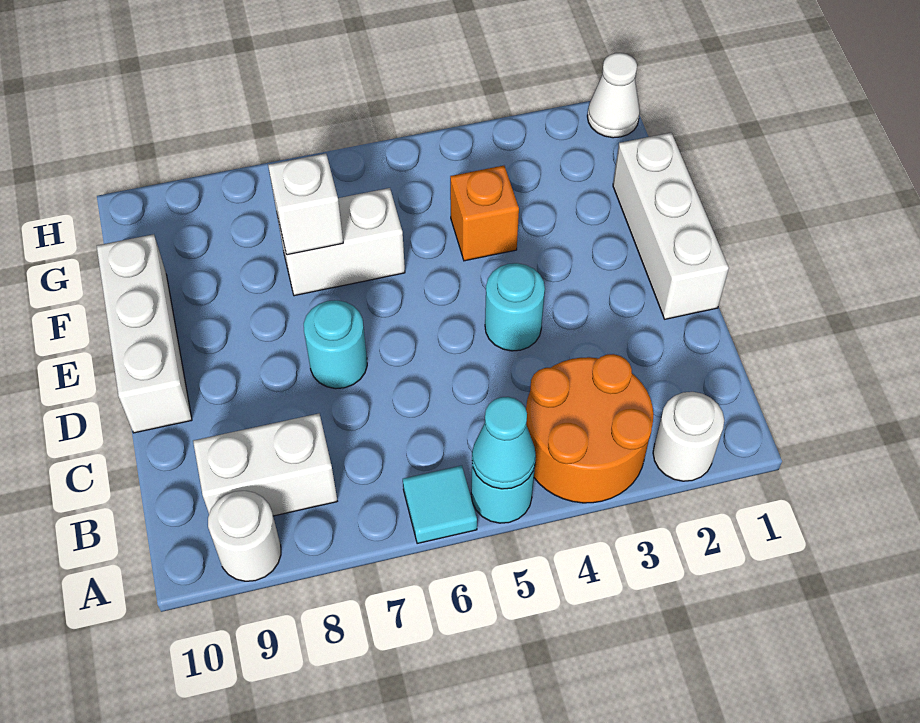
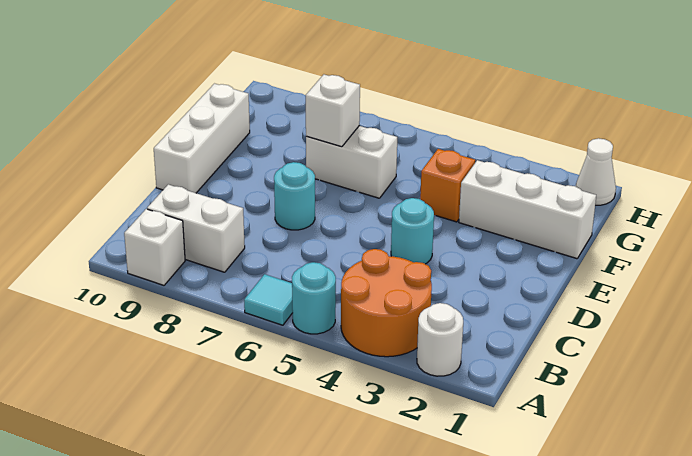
cyan 1x1 cone [472,397,536,489] -> none
white 1x1 round brick [208,491,281,581] -> white 1x1 brick [124,209,185,285]
white 1x3 brick [613,133,729,319] -> white 1x3 brick turned to [459,160,596,259]

